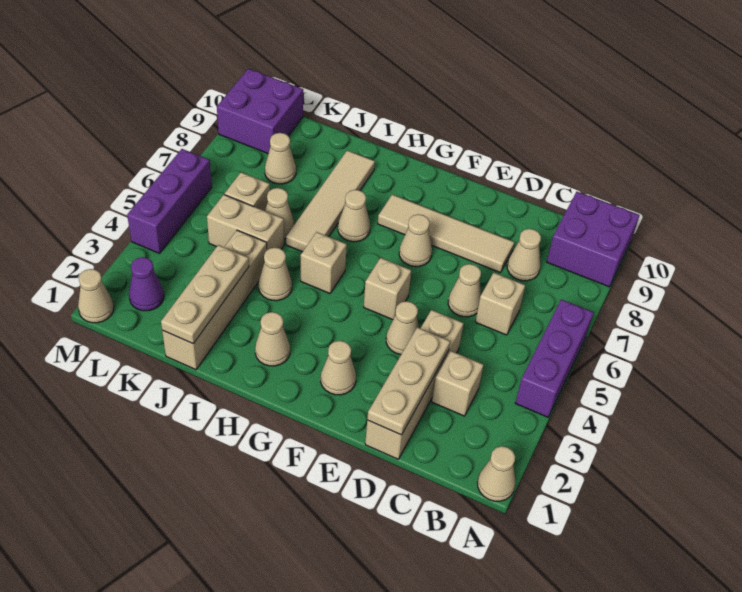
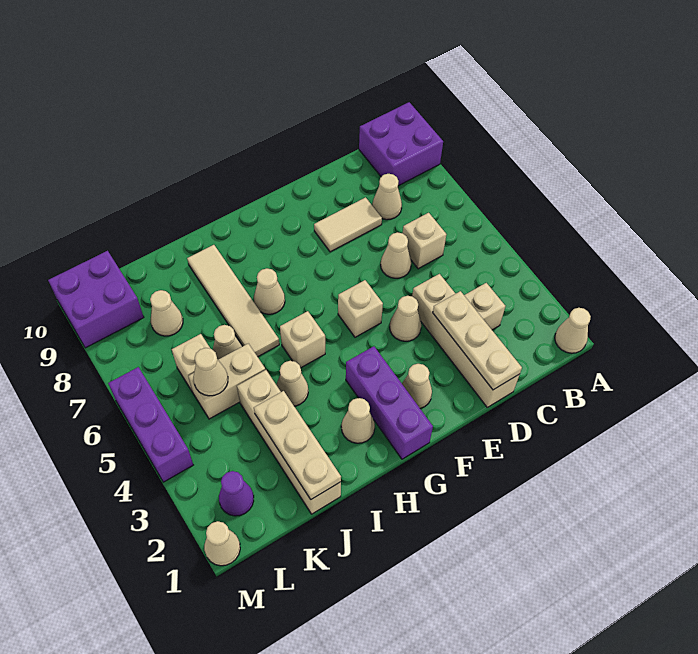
purple 1x3 brick [515,299,594,417] -> purple 1x3 brick moved to [346,346,433,459]
tan 1x4 tile [378,194,514,273] -> tan 1x2 tile [314,197,382,252]
tan 1x1 cone [399,214,432,267] -> tan 1x1 cone moved to [193,348,228,396]

